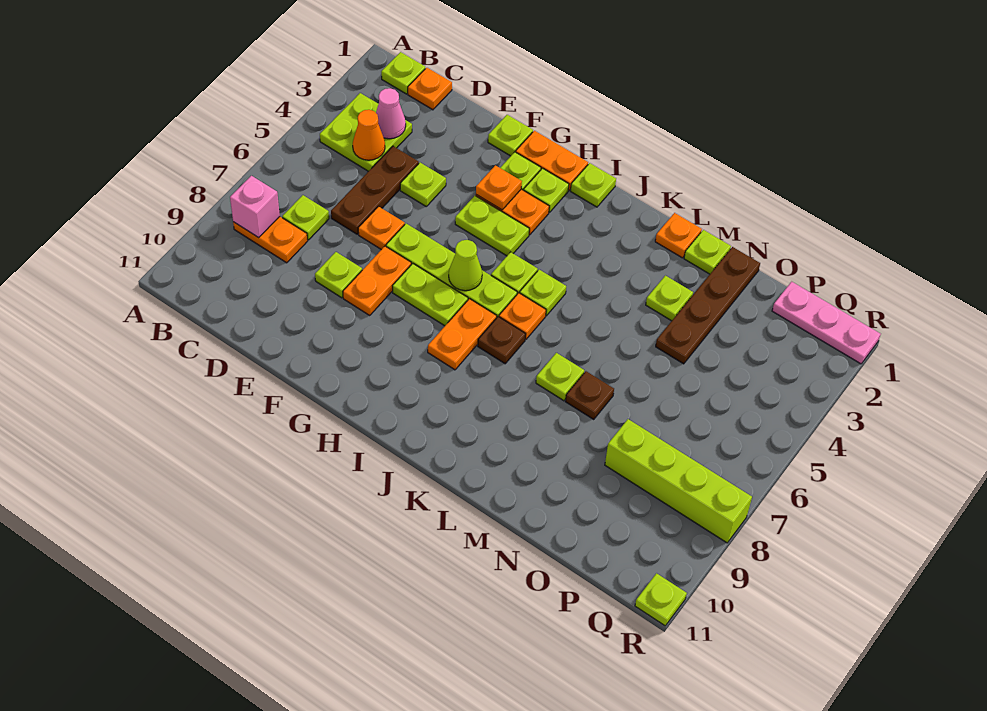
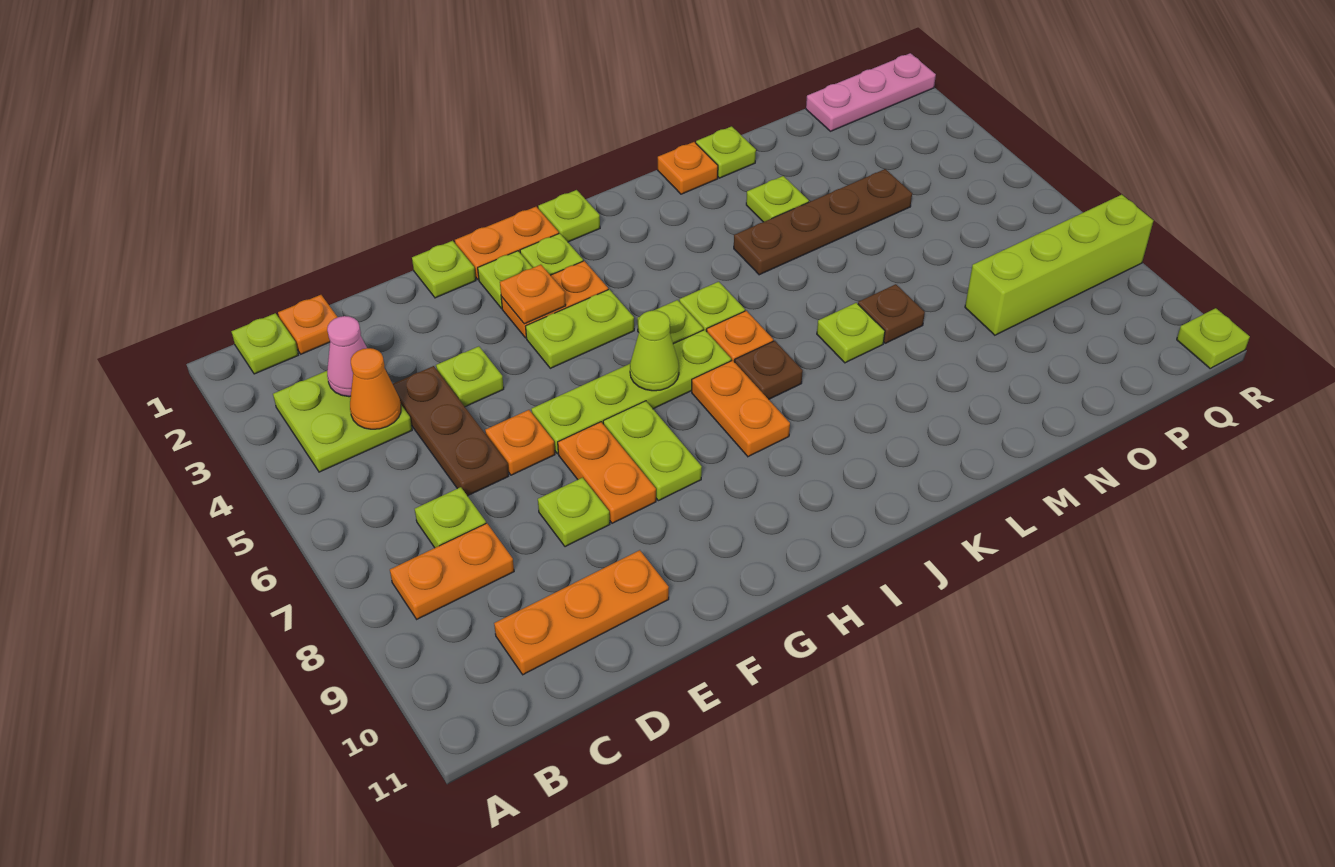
pink 1x1 brick [230,176,280,238] -> none
none -> orange 1x3 plate [494,550,669,675]
lime 1x2 plate [392,264,468,326] -> lime 1x2 plate turned to [603,401,702,501]
brown 1x4 plate [656,247,760,364] -> brown 1x4 plate turned to [734,169,912,275]

